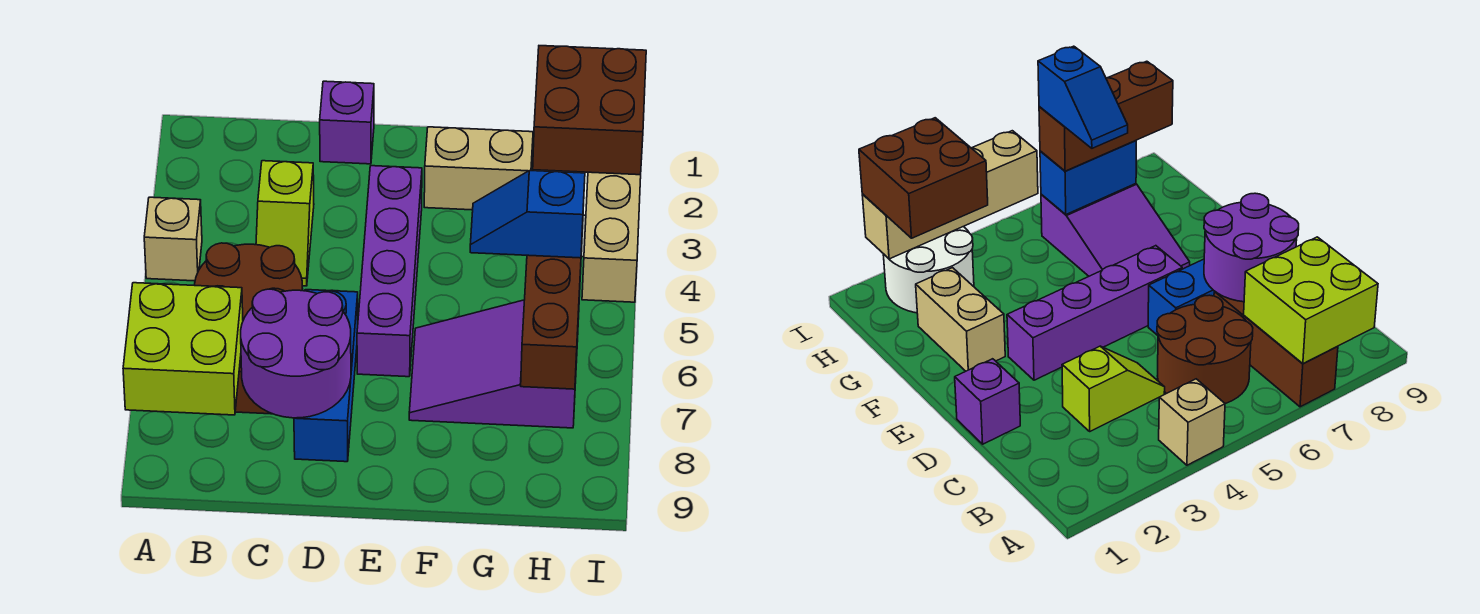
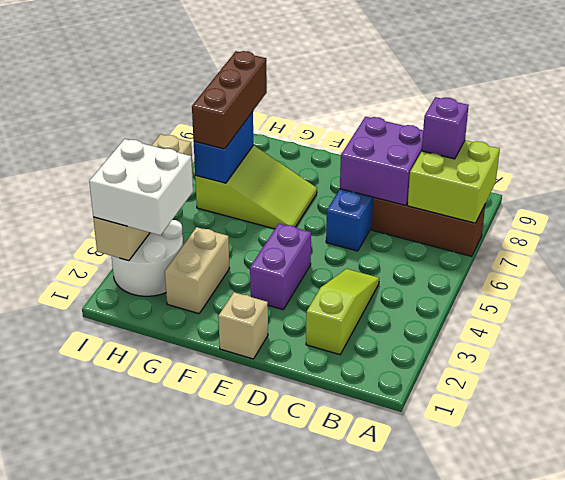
tan 1x1 brick [144,197,202,281] -> tan 1x1 brick moved to [218,292,268,359]
brown 2x2 round brick [195,243,303,320] -> none
lime 1x2 slope [256,161,314,286] -> lime 1x3 slope [306,269,379,355]
purple 2x2 round brick [241,289,351,418] -> purple 2x2 brick [340,117,423,205]
purple 1x1 brick [320,81,374,164] -> purple 1x1 brick moved to [422,97,469,159]
purple 1x4 brick [357,166,422,377] -> purple 1x2 brick [250,224,311,310]
tan 1x2 brick [424,127,533,210] -> tan 1x2 brick turned to [165,227,230,314]
purple 2x3 slope [409,300,579,428] -> lime 2x3 slope [195,145,317,229]
blue 1x2 slope [470,171,585,258] -> none
brown 2x2 brick [533,46,646,175] -> white 2x2 brick [89,139,193,235]

